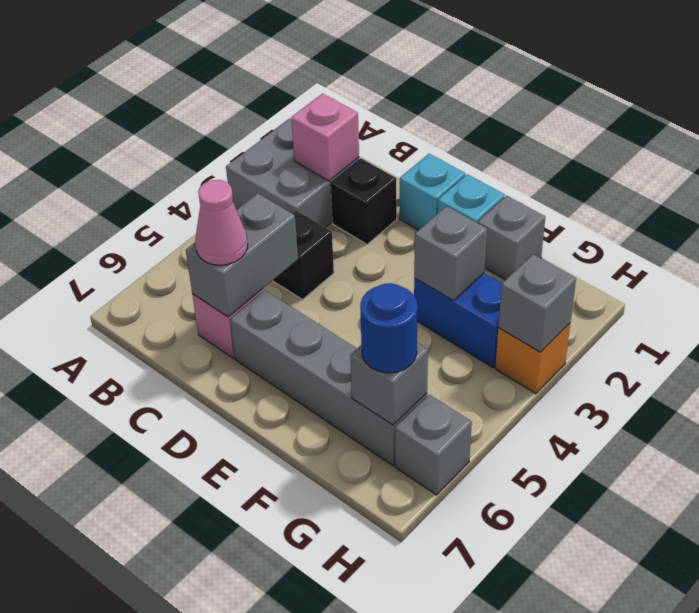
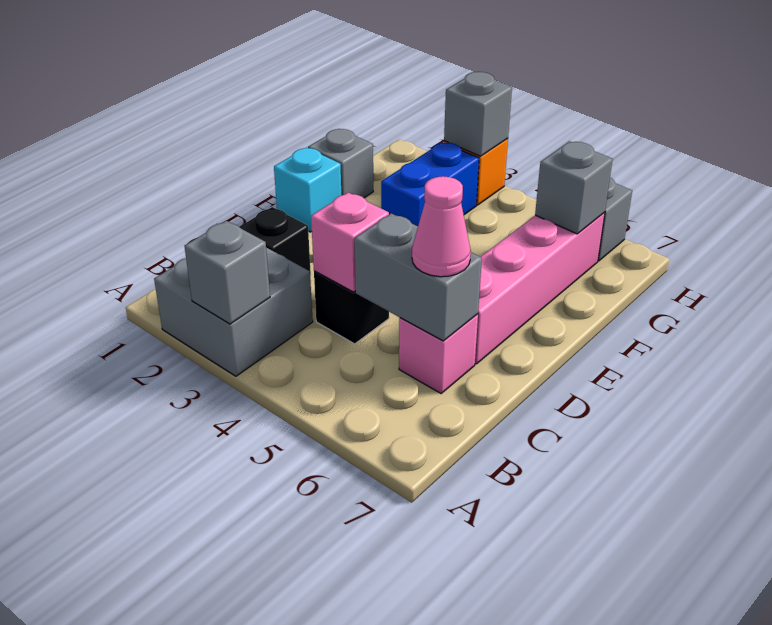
pink 1x1 brick [291,94,359,181] -> pink 1x1 brick moved to [311,192,389,292]
cyan 1x1 brick [400,154,465,230] -> none
grey 1x4 brick [230,290,427,466] -> pink 1x4 brick [475,213,605,364]
grey 1x1 brick [414,206,487,301] -> grey 1x1 brick moved to [185,221,270,324]
blue 1x1 round brick [360,283,418,373] -> none

